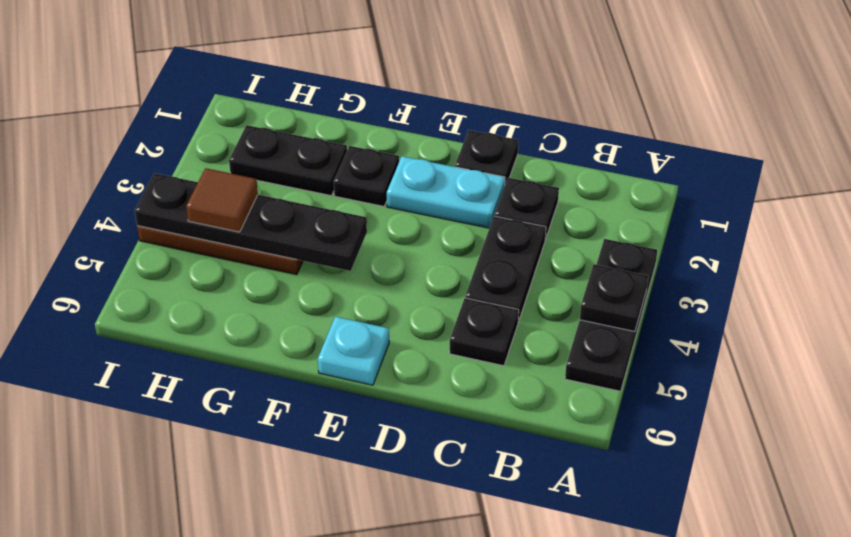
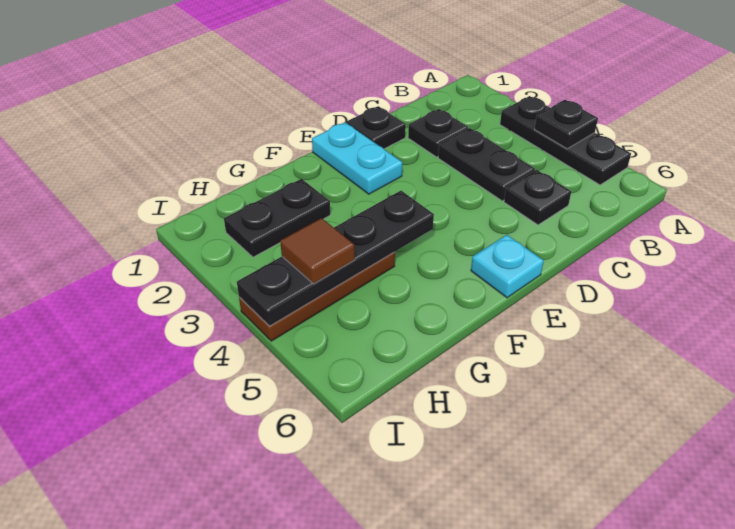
cyan 1x2 plate [387,156,505,228] -> cyan 1x2 plate turned to [312,122,402,194]
black 1x1 plate [334,146,399,206] -> none

